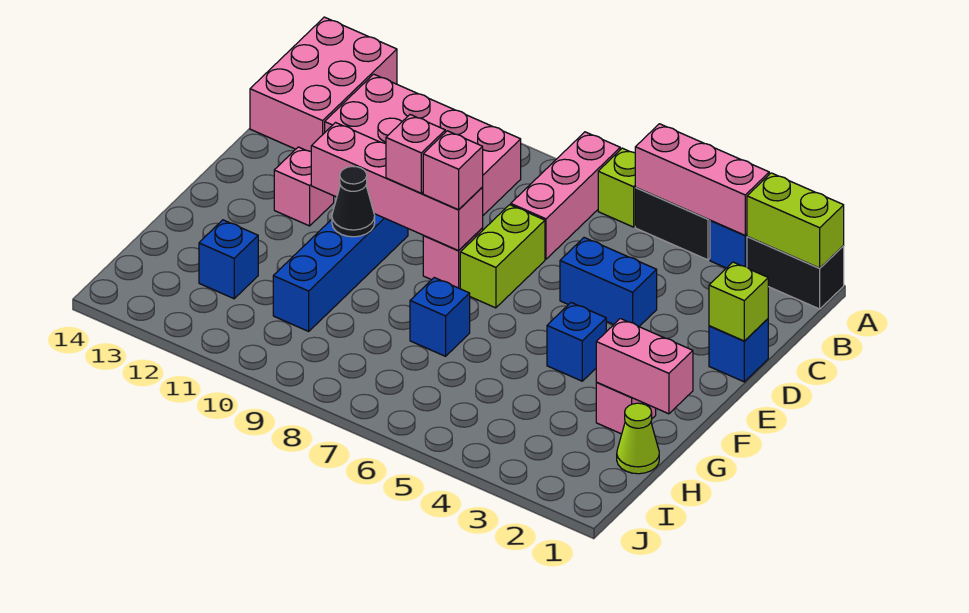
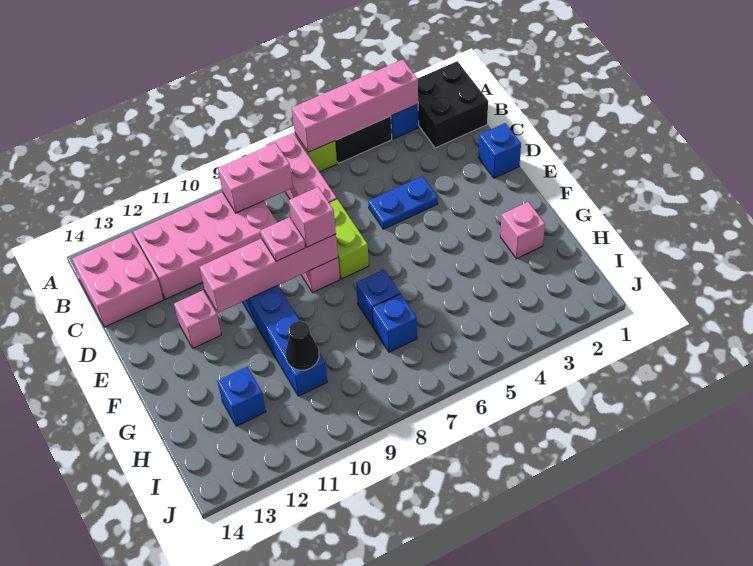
black 1x2 brick [747,237,844,309] -> black 2x2 brick [418,61,488,148]
lime 1x2 brick [747,173,844,268] -> none
pink 1x3 brick [635,124,769,235] -> pink 1x4 brick [292,60,418,152]
pink 2x3 brick [250,17,397,151] -> pink 2x2 brick [72,232,164,327]
lime 1x1 brick [709,262,768,341] -> none
blue 1x2 brick [560,238,657,326] -> blue 1x2 plate [368,176,438,229]
pink 1x1 brick [386,115,445,193] -> pink 1x1 plate [260,217,305,261]
blue 1x1 brick [547,303,606,381] -> blue 1x1 brick moved to [372,294,417,352]
black 1x1 cone [332,166,375,237] -> black 1x1 cone moved to [286,321,319,370]
pink 1x2 brick [596,319,693,414] -> pink 1x2 brick moved to [218,143,293,213]
lime 1x1 cone [617,403,659,474] -> none

